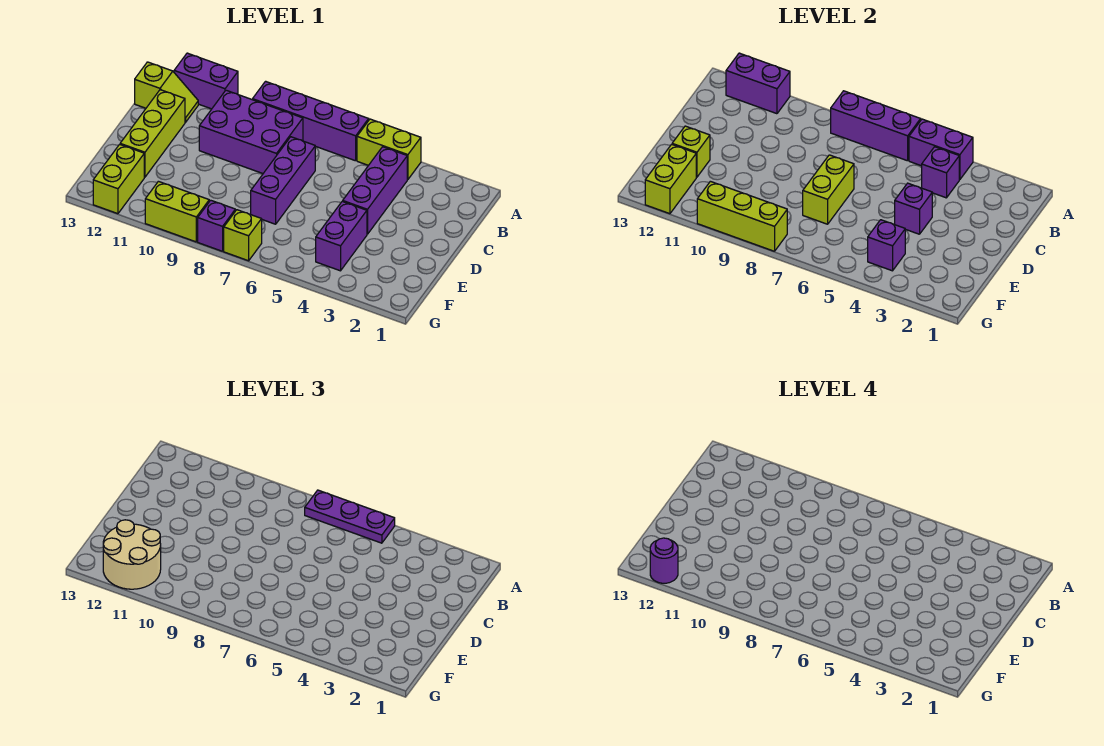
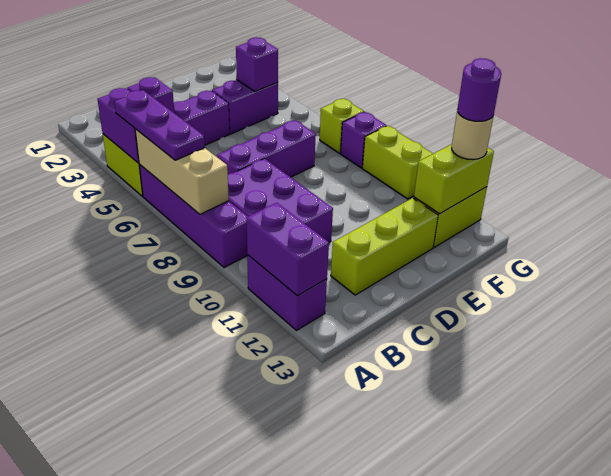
purple 1x3 brick [831,91,921,161] -> tan 1x3 brick [135,129,229,214]
lime 1x2 slope [135,62,198,123] -> none
purple 1x1 brick [895,183,932,234] -> none
lime 1x2 brick [803,155,854,224] -> none
lime 1x1 brick [672,126,710,177] -> none
tan 2x2 round brick [103,520,161,589] -> tan 1x1 round brick [452,110,493,159]
lime 1x3 brick [697,181,787,251] -> none

